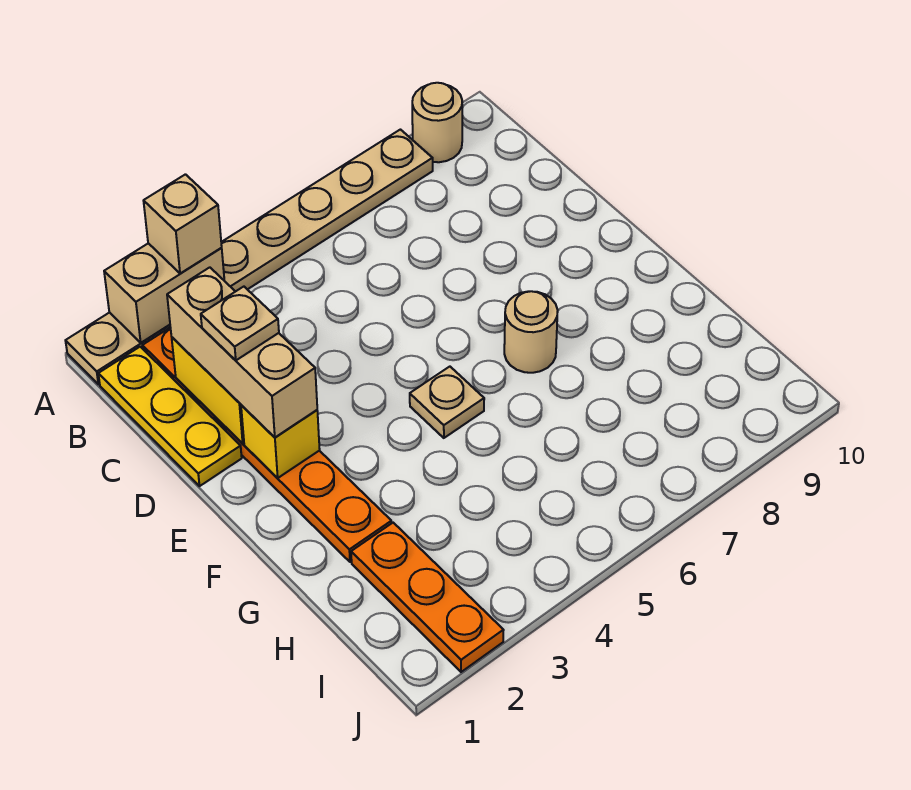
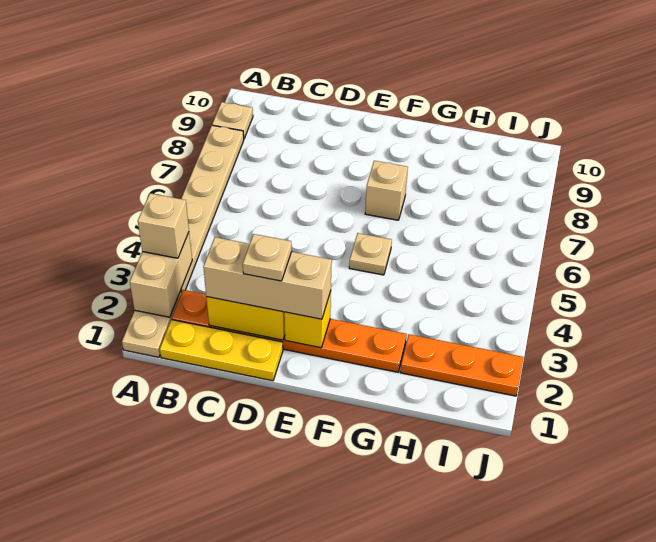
tan 1x1 round brick [412,83,462,162] -> tan 1x1 plate [212,102,253,138]
tan 1x1 round brick [504,291,558,373] -> tan 1x1 brick [365,161,408,220]

